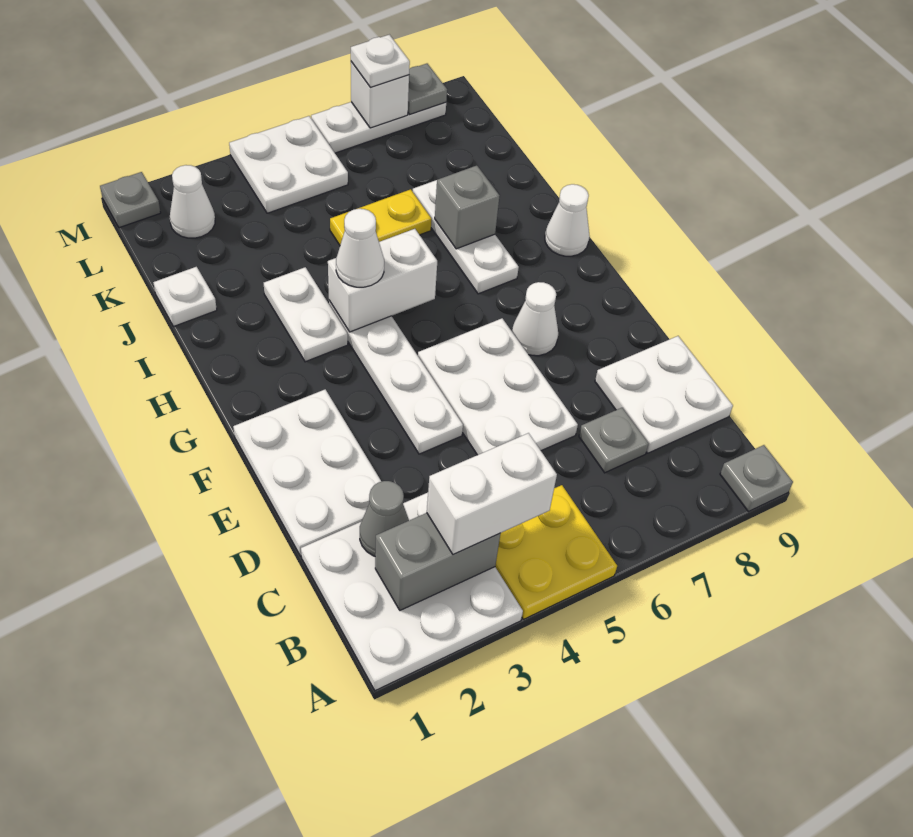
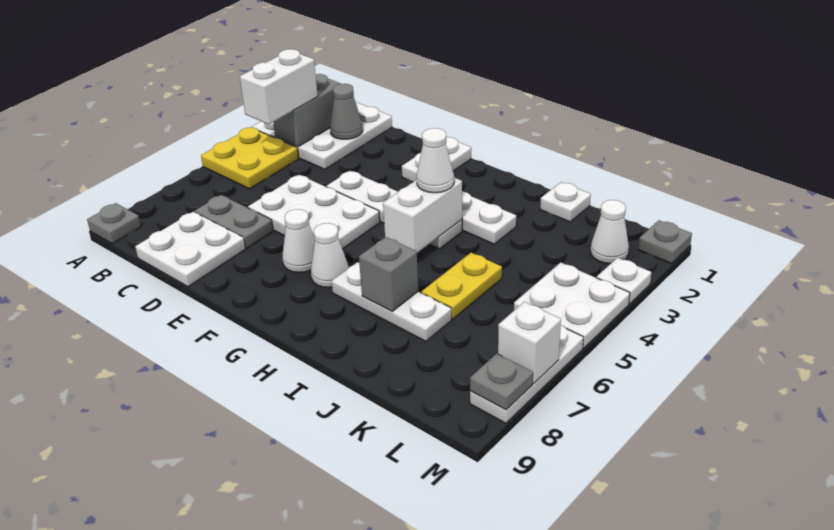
grey 1x1 plate [579,408,649,473] -> grey 1x2 plate [195,195,273,248]
white 2x3 plate [233,389,381,556] -> white 1x2 plate [402,137,471,182]
white 1x1 cone [545,184,590,256] -> white 1x1 cone moved to [311,223,349,288]
white 1x1 plate [351,35,410,87] -> white 1x1 plate moved to [596,258,651,304]

